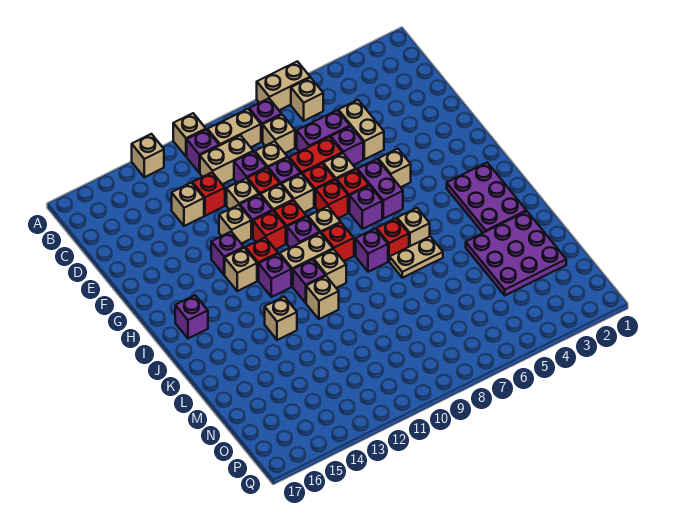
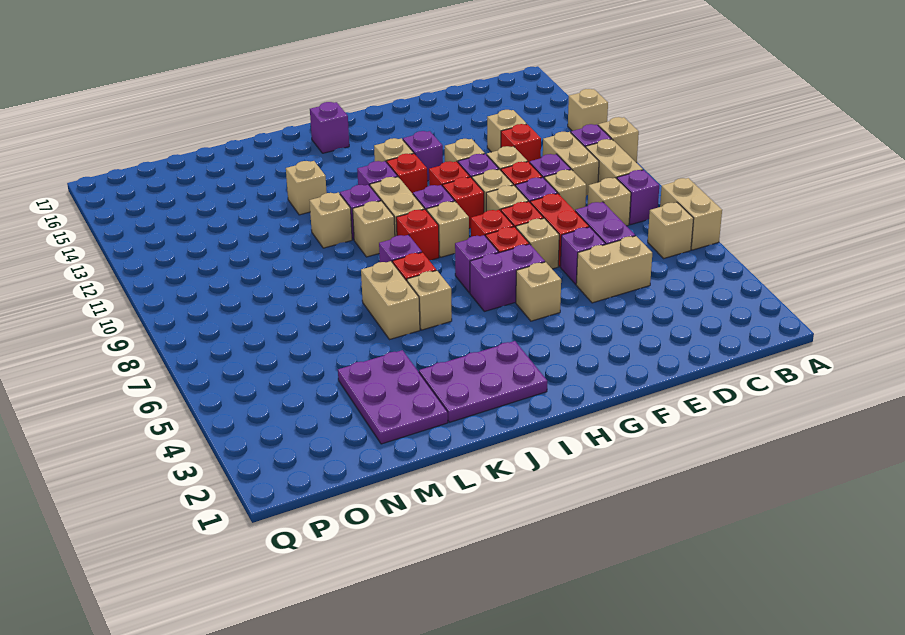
tan 1x2 plate [390,237,443,278] -> tan 1x2 brick [361,261,420,340]
purple 3x3 plate [466,211,566,295] -> purple 2x3 plate [338,350,448,444]

